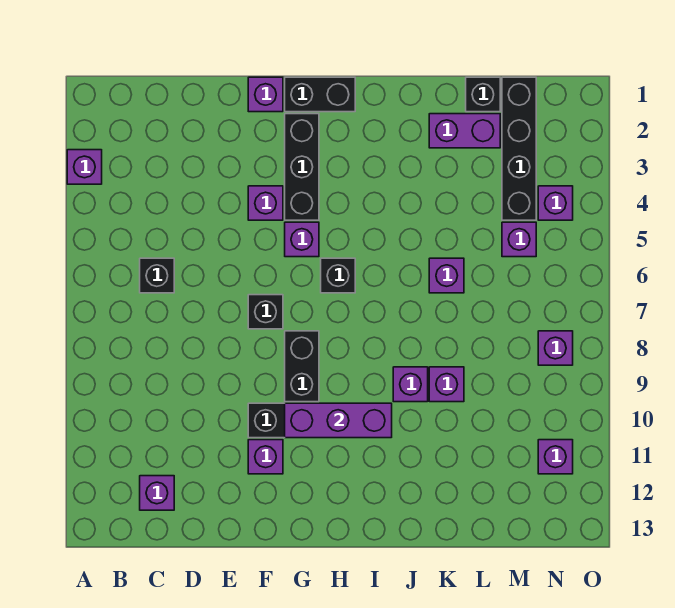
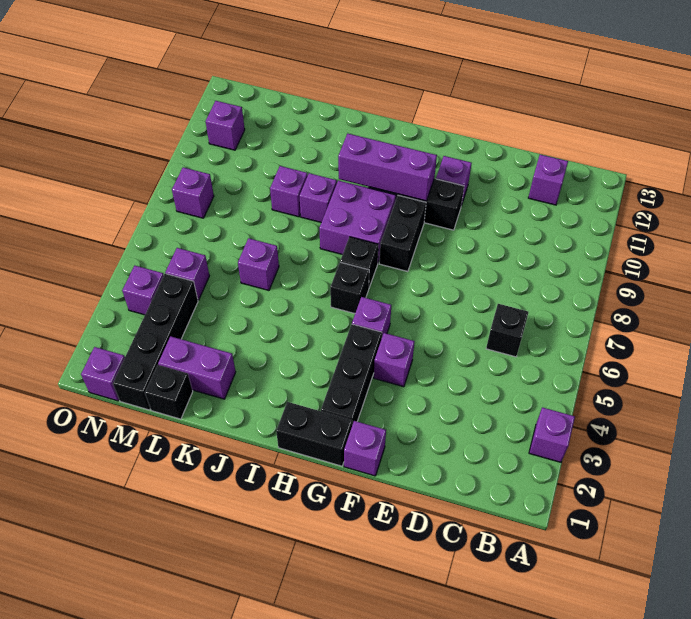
black 1x1 brick [248,295,283,329] -> black 1x1 brick moved to [340,237,378,288]
none -> purple 2x2 brick [319,181,396,262]
none -> purple 1x1 brick [81,347,125,401]

